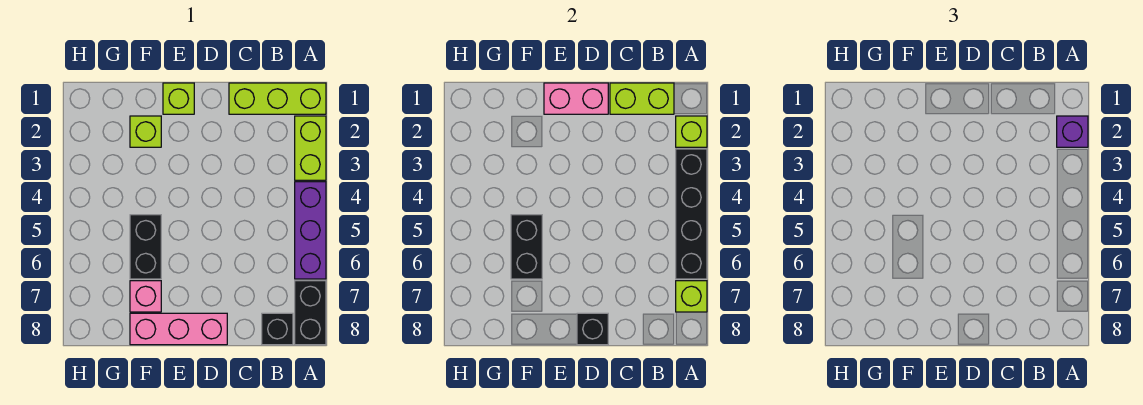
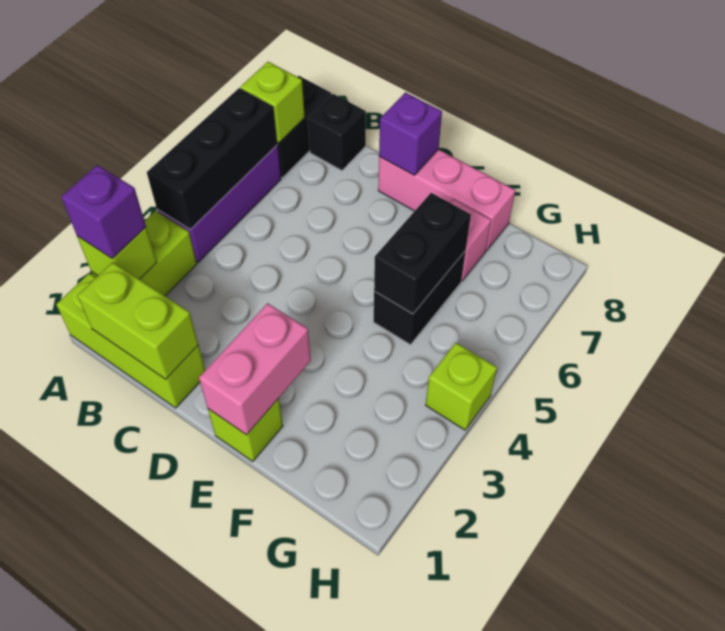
black 1x4 brick [676,149,707,279] -> black 1x3 brick [147,88,277,229]
pink 1x2 brick [544,83,608,114] -> pink 1x2 brick turned to [199,303,311,435]
black 1x1 brick [577,313,608,345] -> purple 1x1 brick [379,92,442,175]
lime 1x1 brick [130,116,161,147] -> lime 1x1 brick moved to [426,343,497,430]

